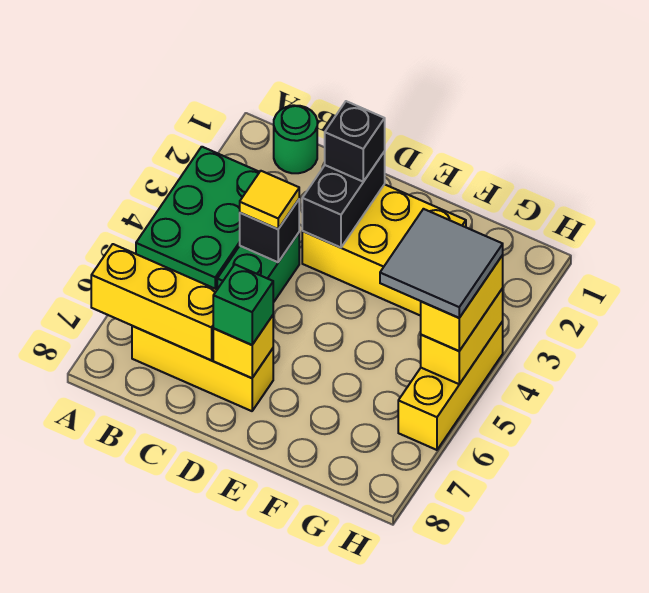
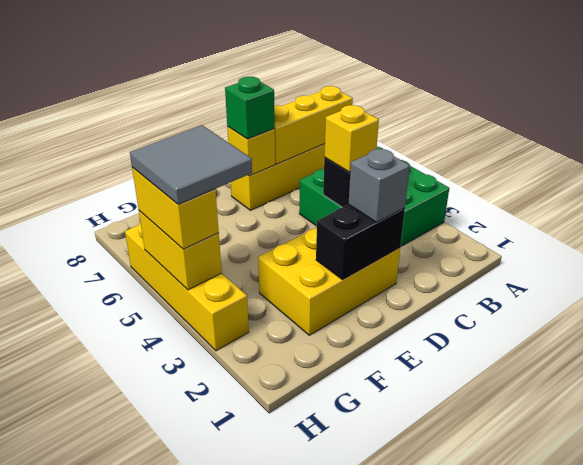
green 1x1 round brick [274,105,317,173] -> none
yellow 1x1 tile [240,171,299,229] -> yellow 1x1 brick [324,105,379,172]
black 1x2 brick [302,151,385,248] -> black 1x2 brick turned to [316,205,405,280]
black 1x1 brick [325,101,385,182] -> grey 1x1 brick [348,149,410,222]
yellow 1x3 brick [398,322,503,450] -> yellow 1x4 brick [125,223,249,351]

